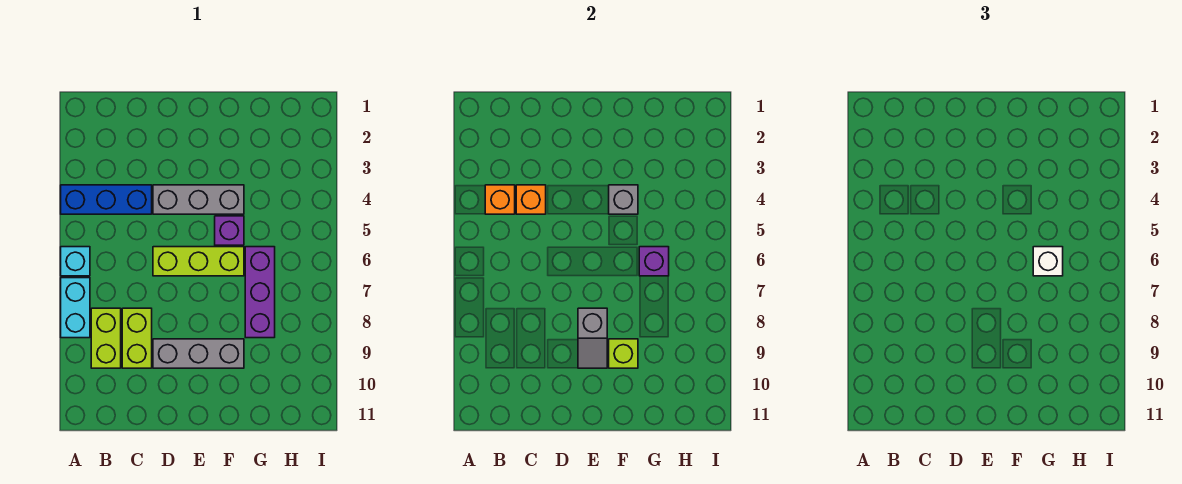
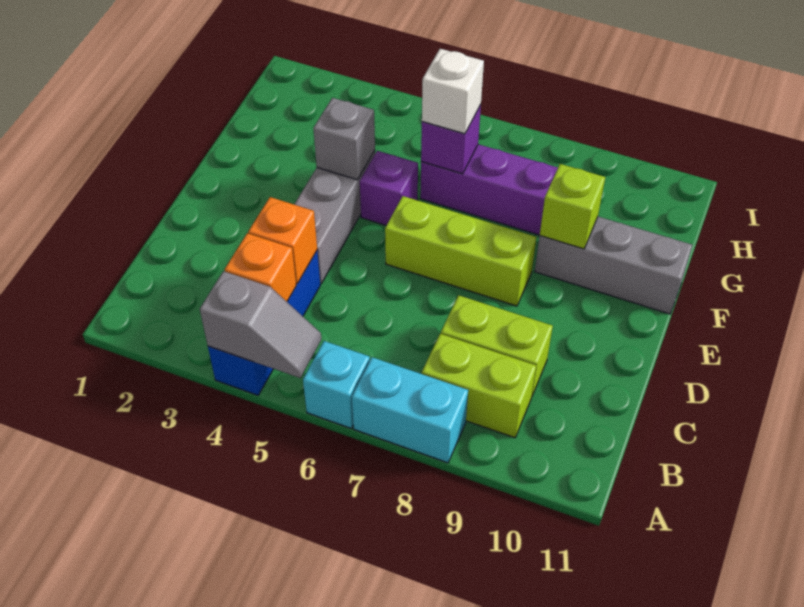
lime 1x3 brick [153,247,244,276] -> lime 1x3 brick turned to [385,196,536,306]
grey 1x3 brick [153,339,244,368] -> grey 1x3 brick turned to [535,217,692,314]
grey 1x2 slope [578,308,607,368] -> grey 1x2 slope moved to [200,271,321,378]

